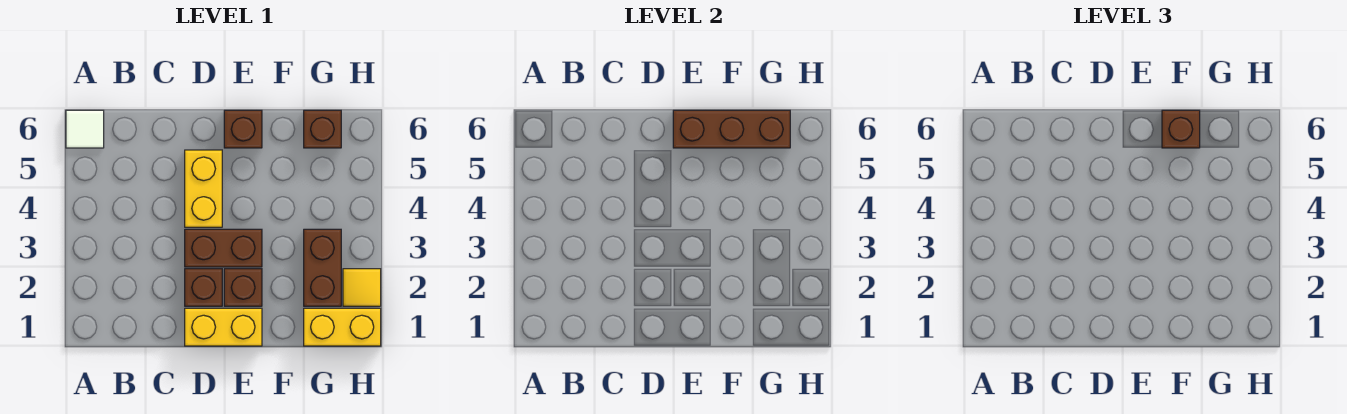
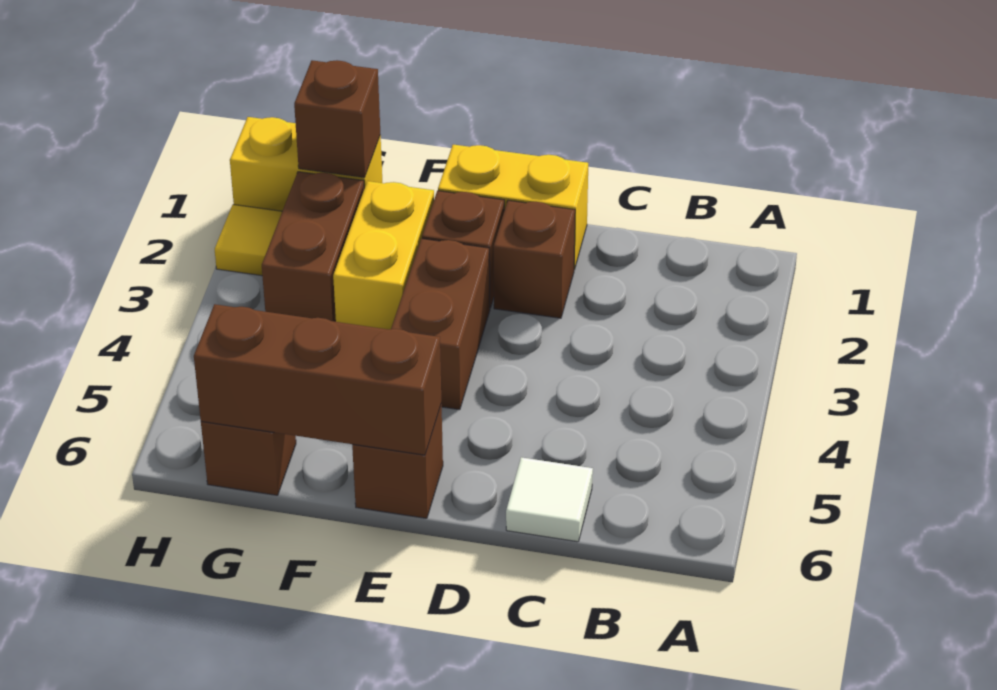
white 1x1 tile [66,110,104,148] -> white 1x1 tile moved to [506,457,593,542]
brown 1x2 brick [185,229,262,267] -> brown 1x2 brick turned to [391,239,490,410]
yellow 1x2 brick [185,150,222,227] -> yellow 1x2 brick moved to [333,181,434,329]
brown 1x1 brick [1162,110,1200,148] -> brown 1x1 brick moved to [294,60,380,178]

